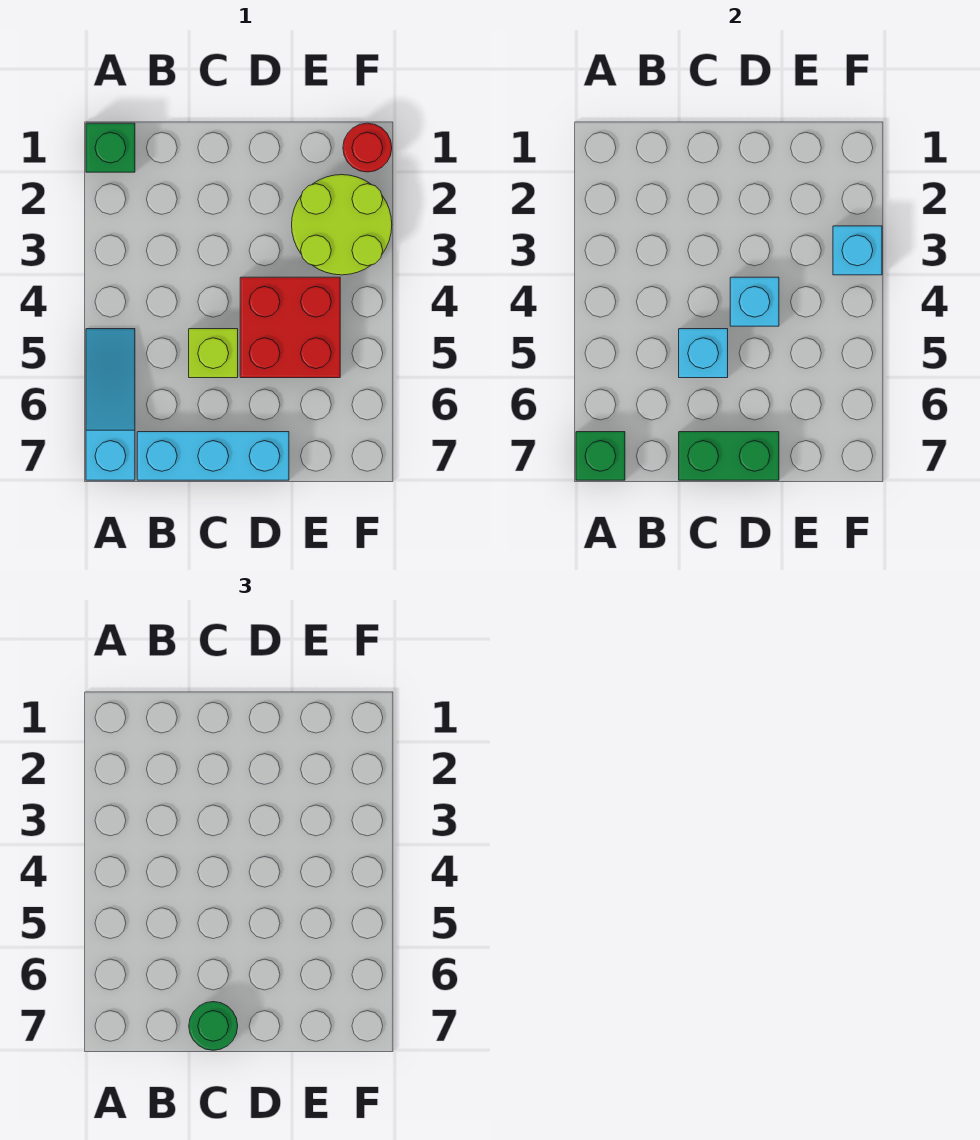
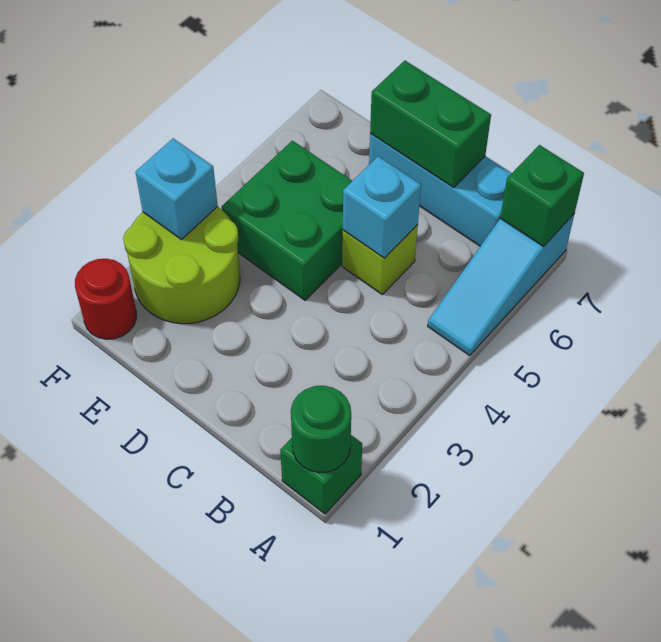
green 1x1 round brick [189,1002,238,1050] -> green 1x1 round brick moved to [291,386,351,473]
red 2x2 brick [240,277,340,378] -> green 2x2 brick [222,141,352,300]
cyan 1x1 brick [730,277,779,326] -> none

